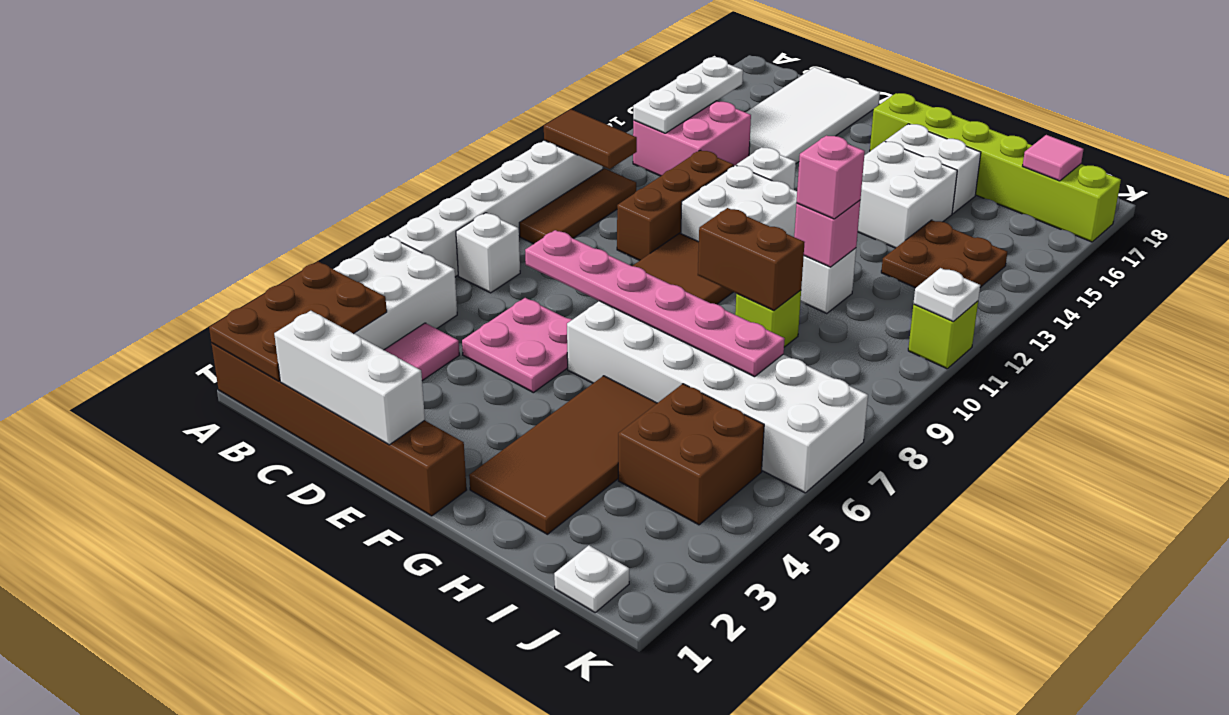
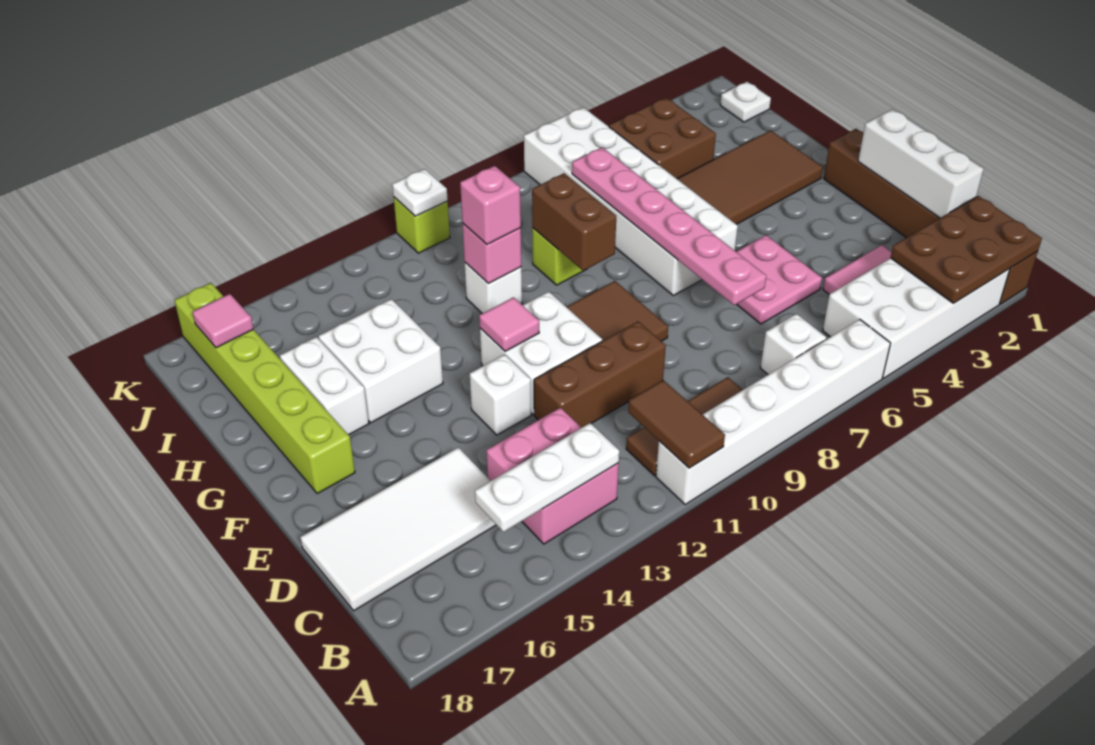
none -> pink 1x1 tile [479,297,539,351]
brown 2x2 plate [881,220,1007,288] -> none

